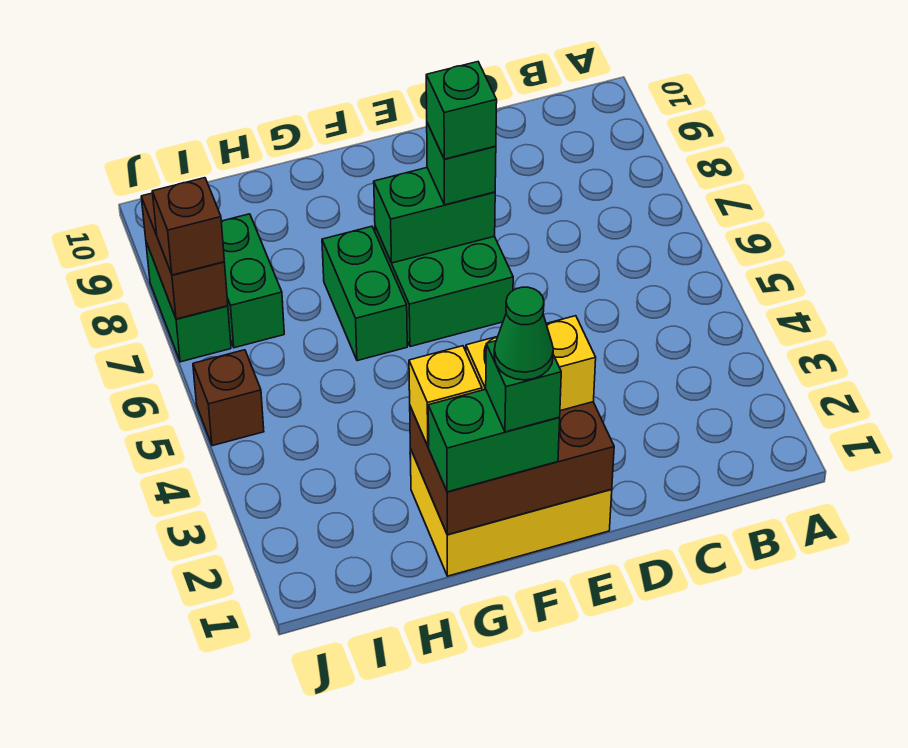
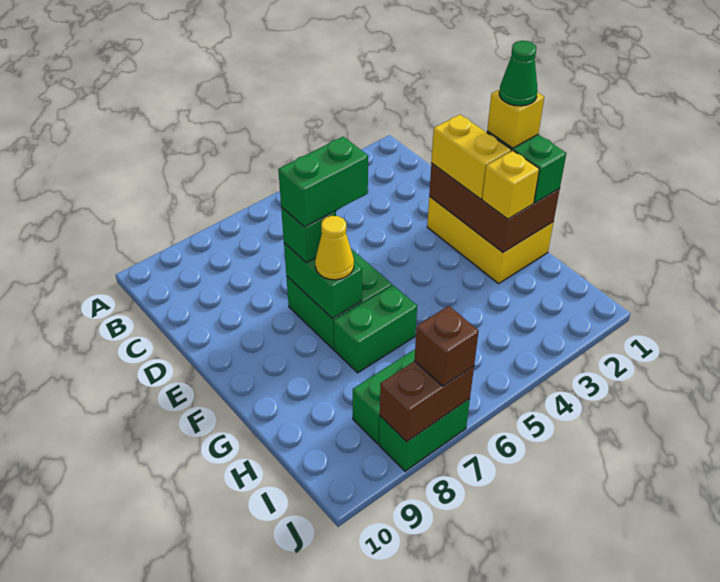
green 1x1 brick [426,62,497,159] -> green 1x2 brick [278,137,368,227]
green 1x1 brick [486,341,561,432] -> yellow 1x1 brick [487,89,544,148]
none -> yellow 1x1 cone [315,216,354,280]
brown 1x1 brick [193,350,264,446] -> none

